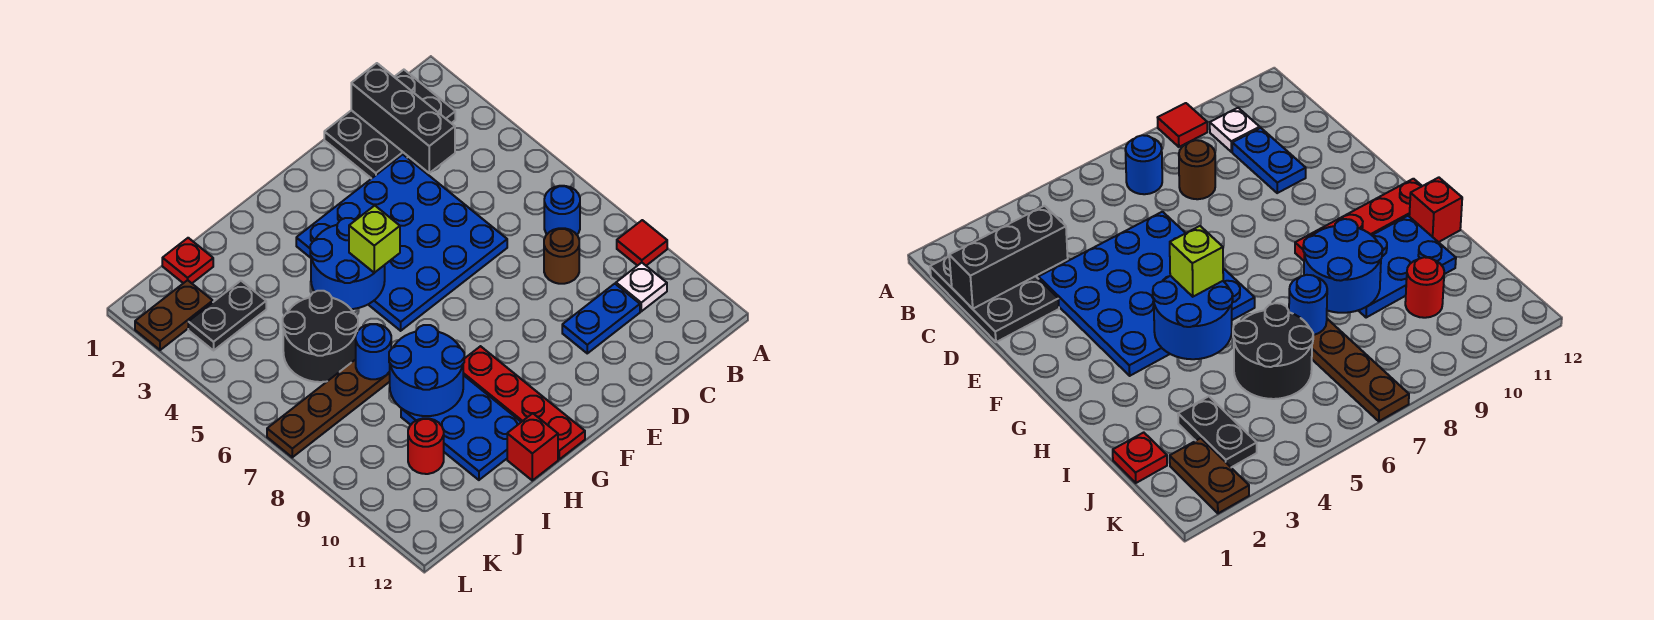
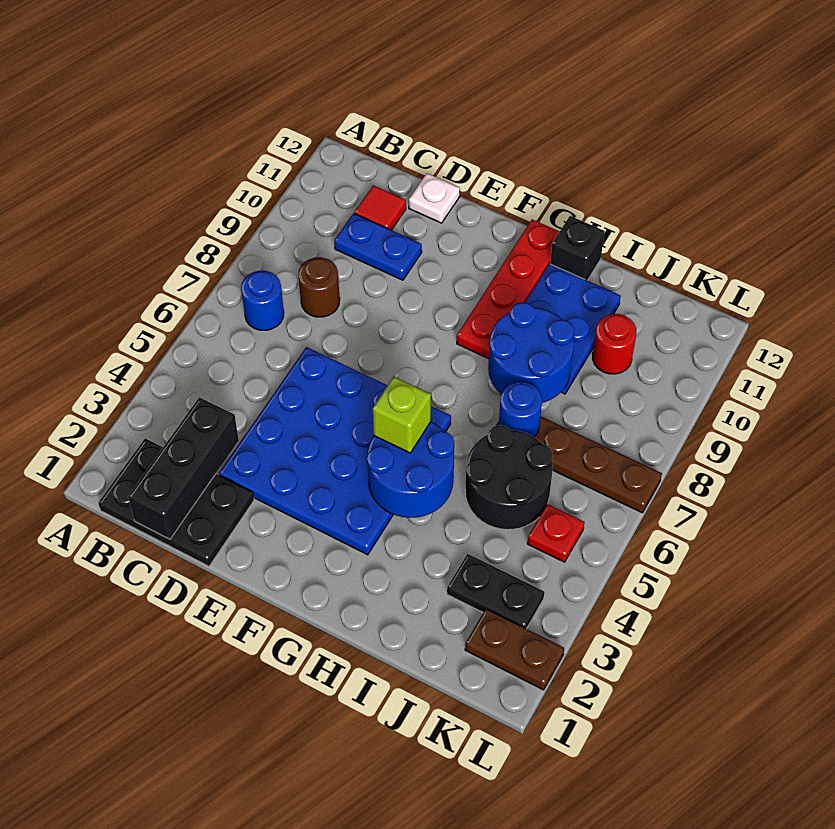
red 1x1 tile [617,220,667,266] -> red 1x1 tile moved to [354,185,406,230]
white 1x1 plate [616,263,667,311] -> white 1x1 plate moved to [409,173,460,223]
red 1x1 brick [507,413,558,480] -> black 1x1 brick [550,216,605,281]
red 1x1 plate [162,238,213,283] -> red 1x1 plate moved to [527,504,584,562]

